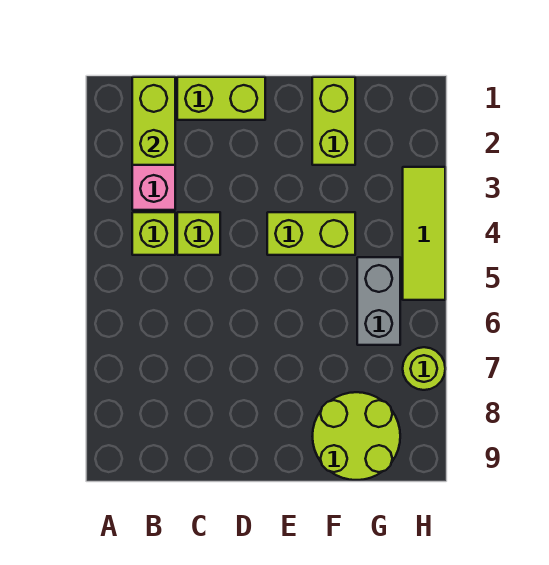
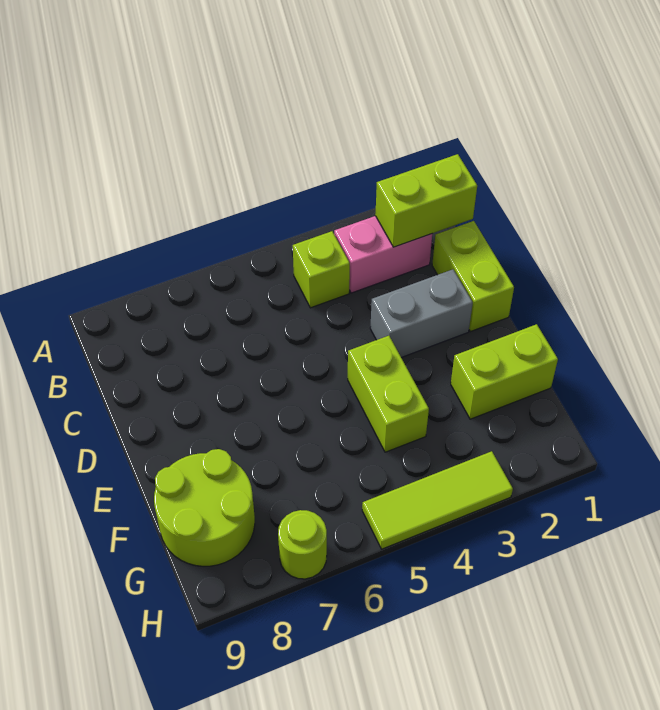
lime 1x1 brick [177,212,220,255] -> none
grey 1x2 brick [357,257,400,345] -> grey 1x2 brick moved to [370,269,473,358]

